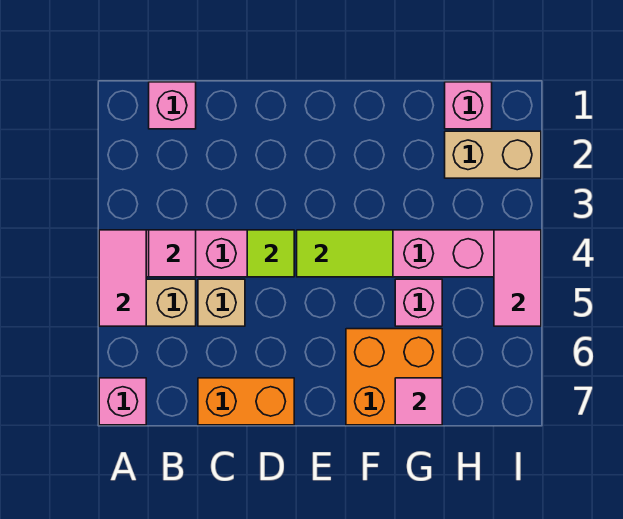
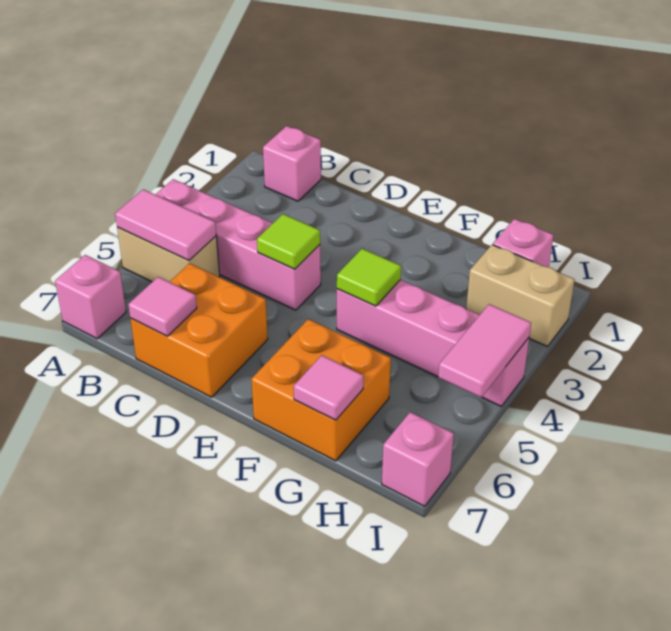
pink 1x2 tile [99,230,146,326] -> pink 1x2 tile turned to [115,189,216,261]
pink 1x1 tile [149,230,196,277] -> pink 1x1 tile moved to [128,277,197,336]
tan 1x1 brick [198,279,245,326] -> none
orange 1x2 brick [198,378,294,425] -> orange 2x2 brick [130,263,268,397]
lime 1x2 tile [297,230,393,277] -> lime 1x1 tile [337,249,401,306]
pink 1x1 brick [395,279,442,326] -> pink 1x1 brick moved to [382,412,454,506]

